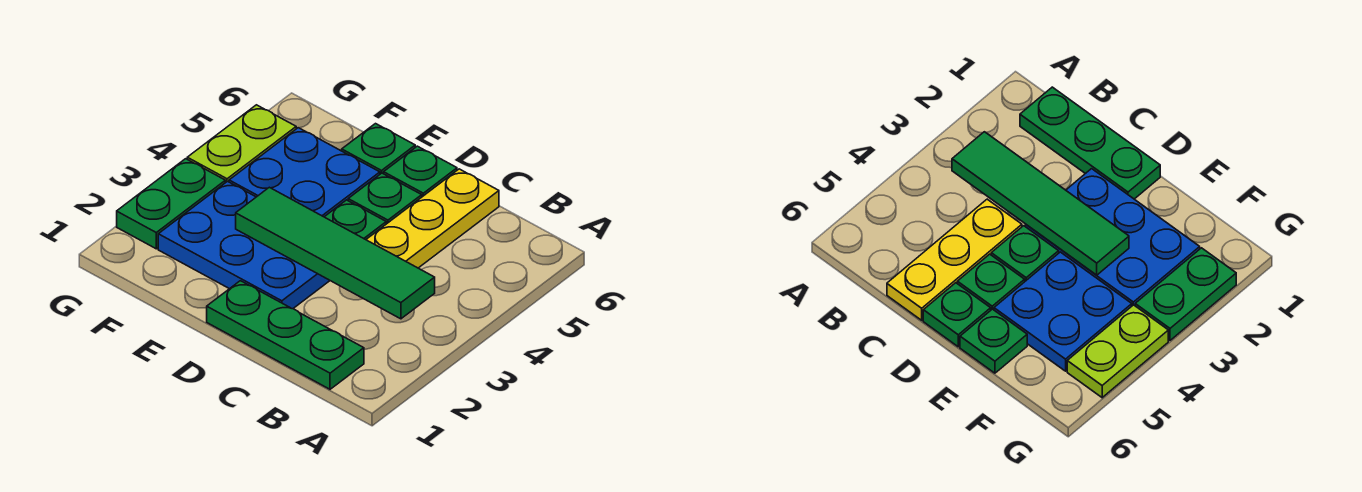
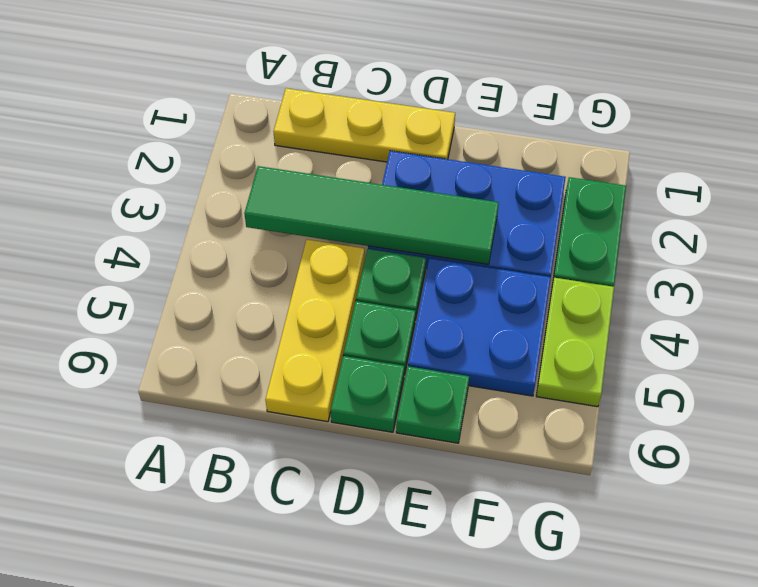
green 1x3 plate [207,281,364,389] -> yellow 1x3 plate [274,88,455,162]

